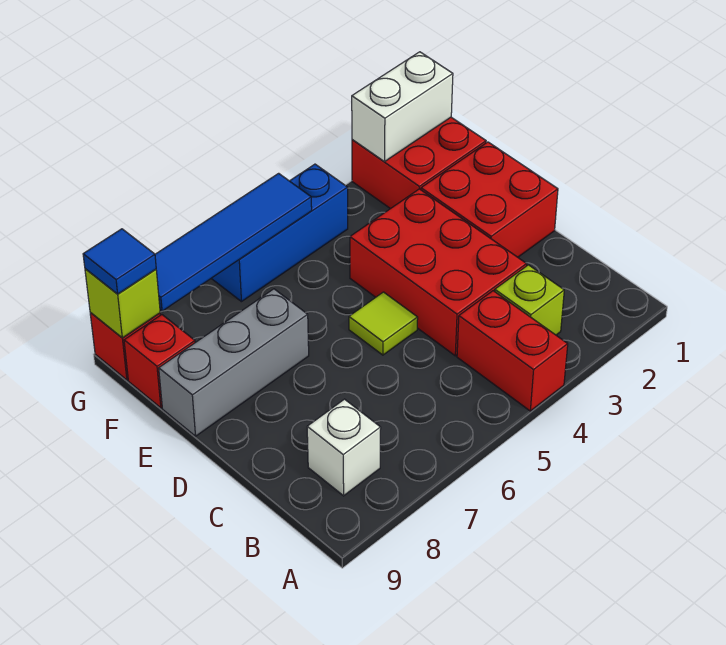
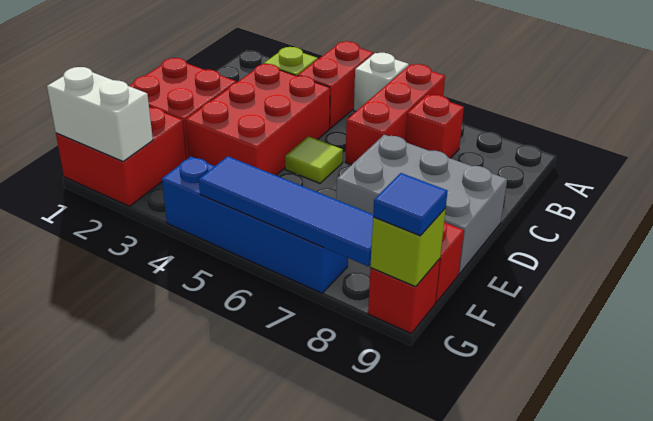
none -> red 1x3 brick [345,64,445,165]
none -> red 1x1 brick [405,95,464,158]
white 1x1 brick [307,399,381,496] -> white 1x1 brick moved to [354,53,409,111]
grey 1x3 brick [159,289,309,436] -> grey 2x3 brick [336,135,507,274]
blue 1x3 brick [211,164,348,302] -> blue 1x4 brick [162,157,348,293]

